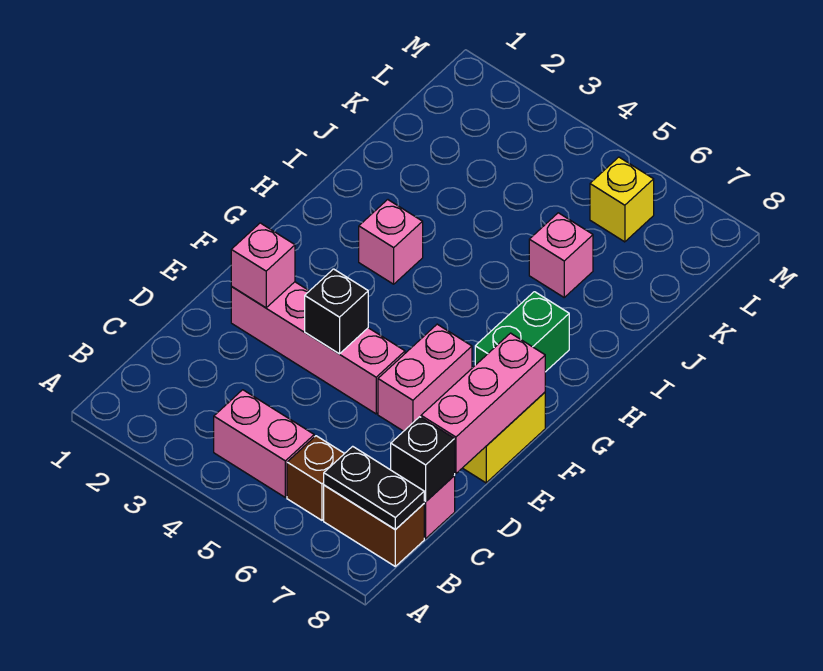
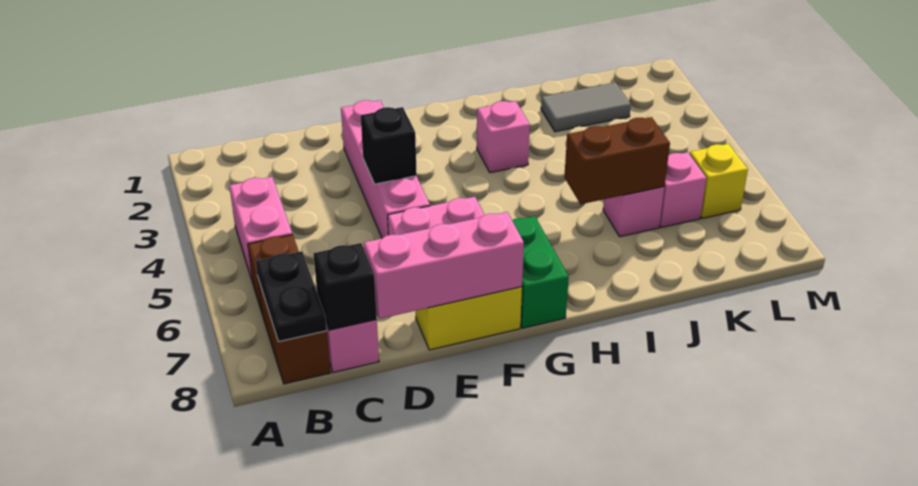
pink 1x1 brick [231,223,295,308] -> pink 1x1 brick moved to [660,152,706,228]
green 1x2 brick [475,292,569,372] -> green 1x2 brick turned to [512,216,569,328]
none -> brown 1x2 brick [564,117,670,204]
none -> grey 1x2 tile [541,82,631,132]

